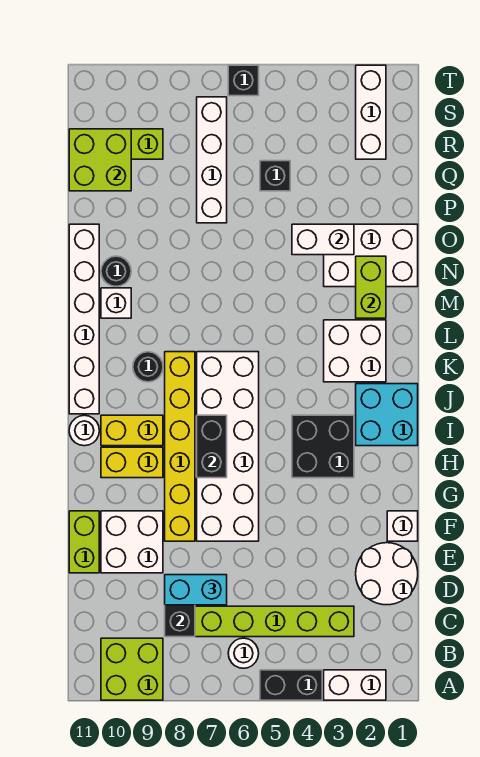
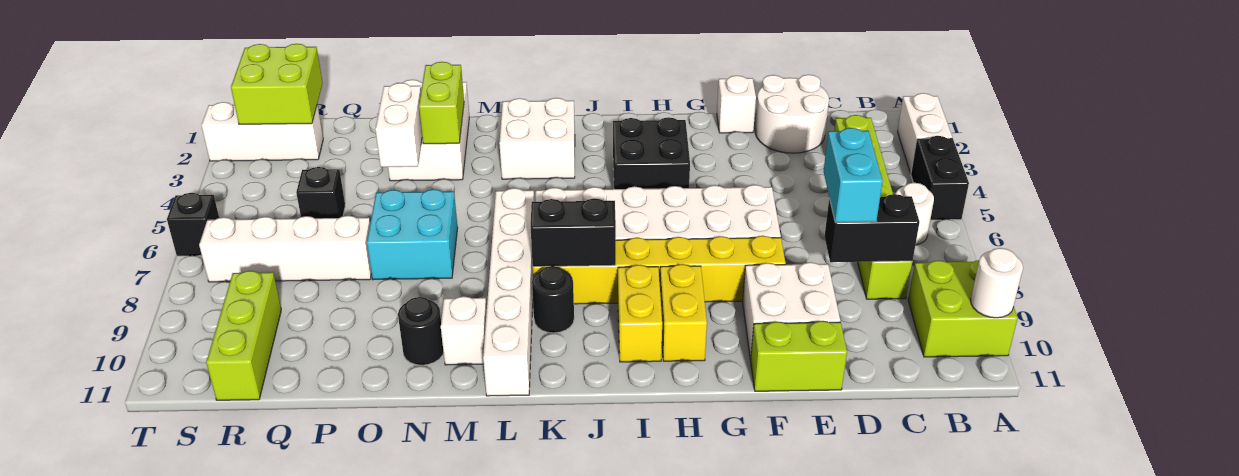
black 1x2 brick [197,415,227,478] -> black 1x2 brick moved to [531,198,616,267]
cyan 2x2 brick [356,384,418,446] -> cyan 2x2 brick moved to [367,189,458,280]
white 1x1 round brick [69,415,99,446] -> white 1x1 round brick moved to [971,248,1023,318]
white 1x6 brick [69,224,99,414] -> white 1x6 brick turned to [483,188,534,396]
lime 1x2 brick [356,256,386,318] -> lime 1x2 brick turned to [419,62,464,144]
lime 2x2 brick [69,129,131,191] -> lime 2x2 brick moved to [231,44,323,124]

